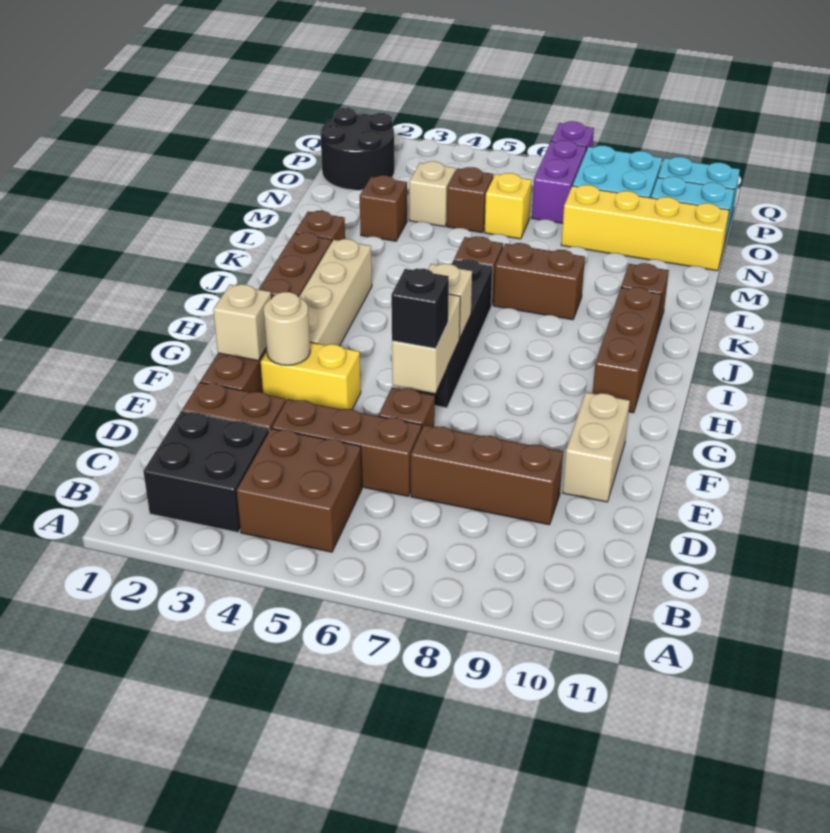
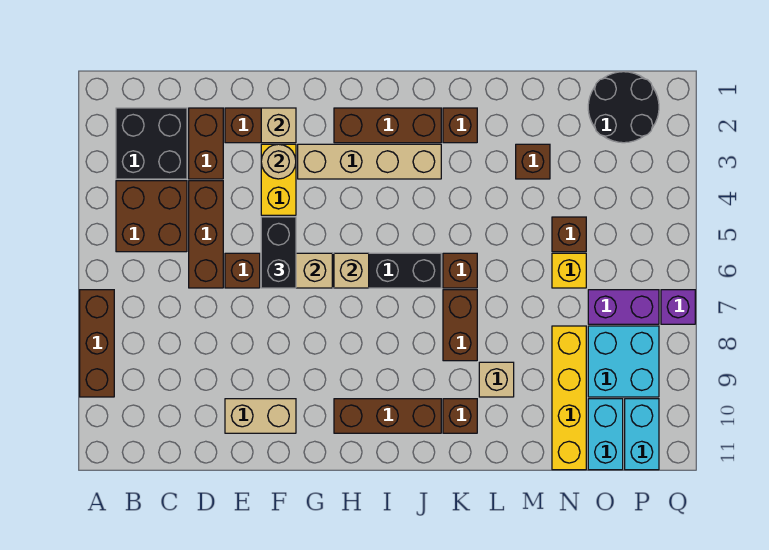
brown 1x3 brick [411,425,563,525] -> brown 1x3 brick moved to [80,290,114,397]
black 1x1 brick [391,269,449,348] -> black 1x2 brick [261,217,296,288]
tan 1x1 brick [409,161,455,227] -> tan 1x1 brick moved to [479,362,514,397]

